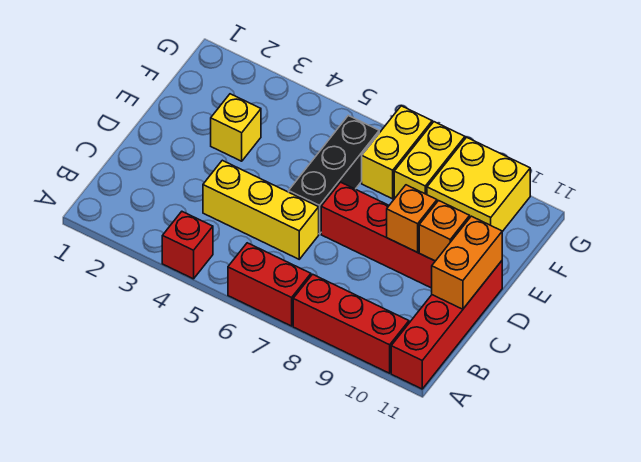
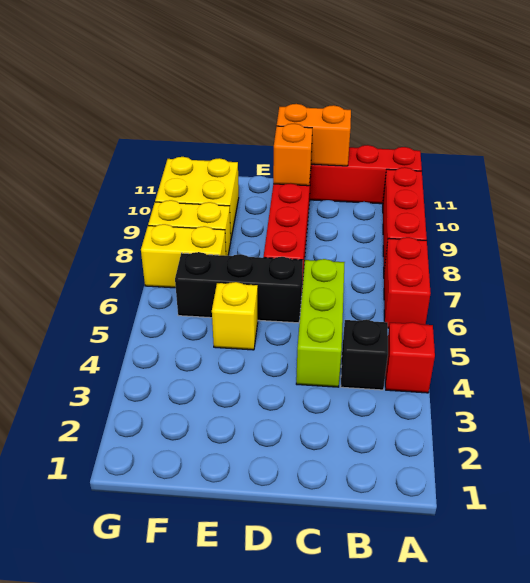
none -> black 1x1 brick [341,320,388,390]
yellow 1x3 brick [203,160,319,259] -> lime 1x3 brick [296,259,345,387]
orange 1x1 brick [387,185,437,252] -> none
yellow 1x1 brick [211,94,261,161] -> yellow 1x1 brick moved to [212,282,258,350]

